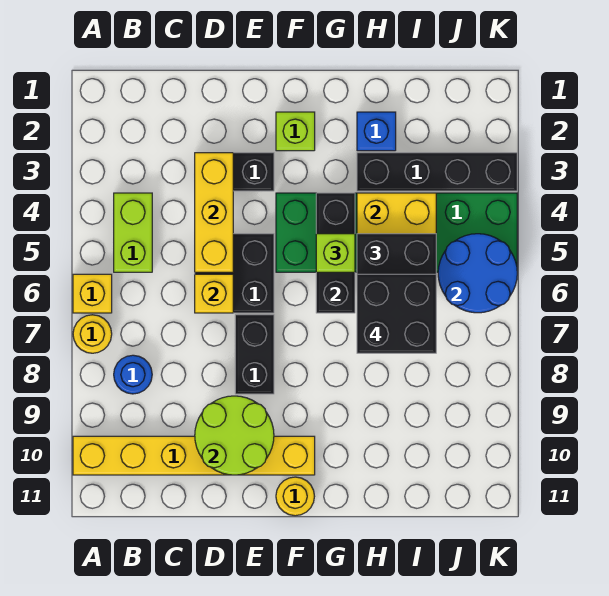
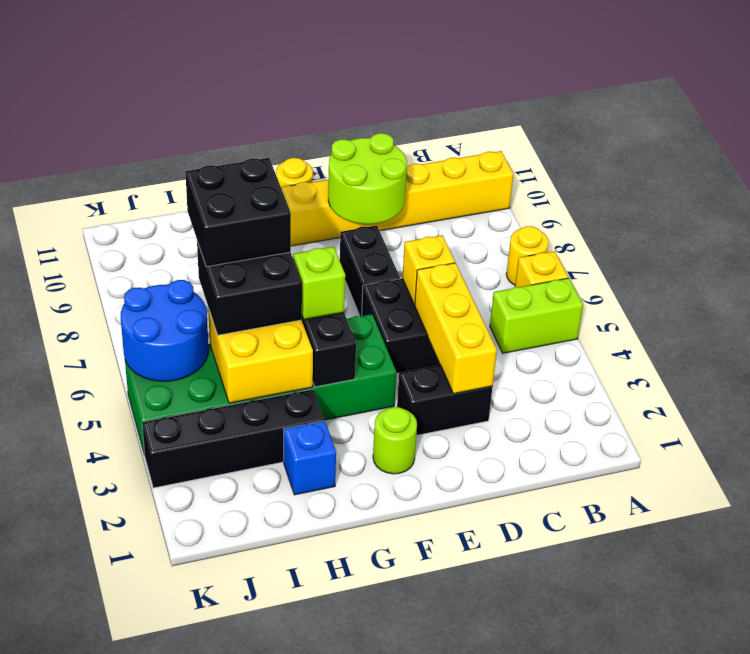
lime 1x2 brick [114,193,152,272] -> lime 1x2 brick turned to [490,278,583,353]
blue 1x1 round brick [114,355,152,394] -> none
lime 1x1 brick [276,112,315,151] -> lime 1x1 round brick [373,407,417,474]

